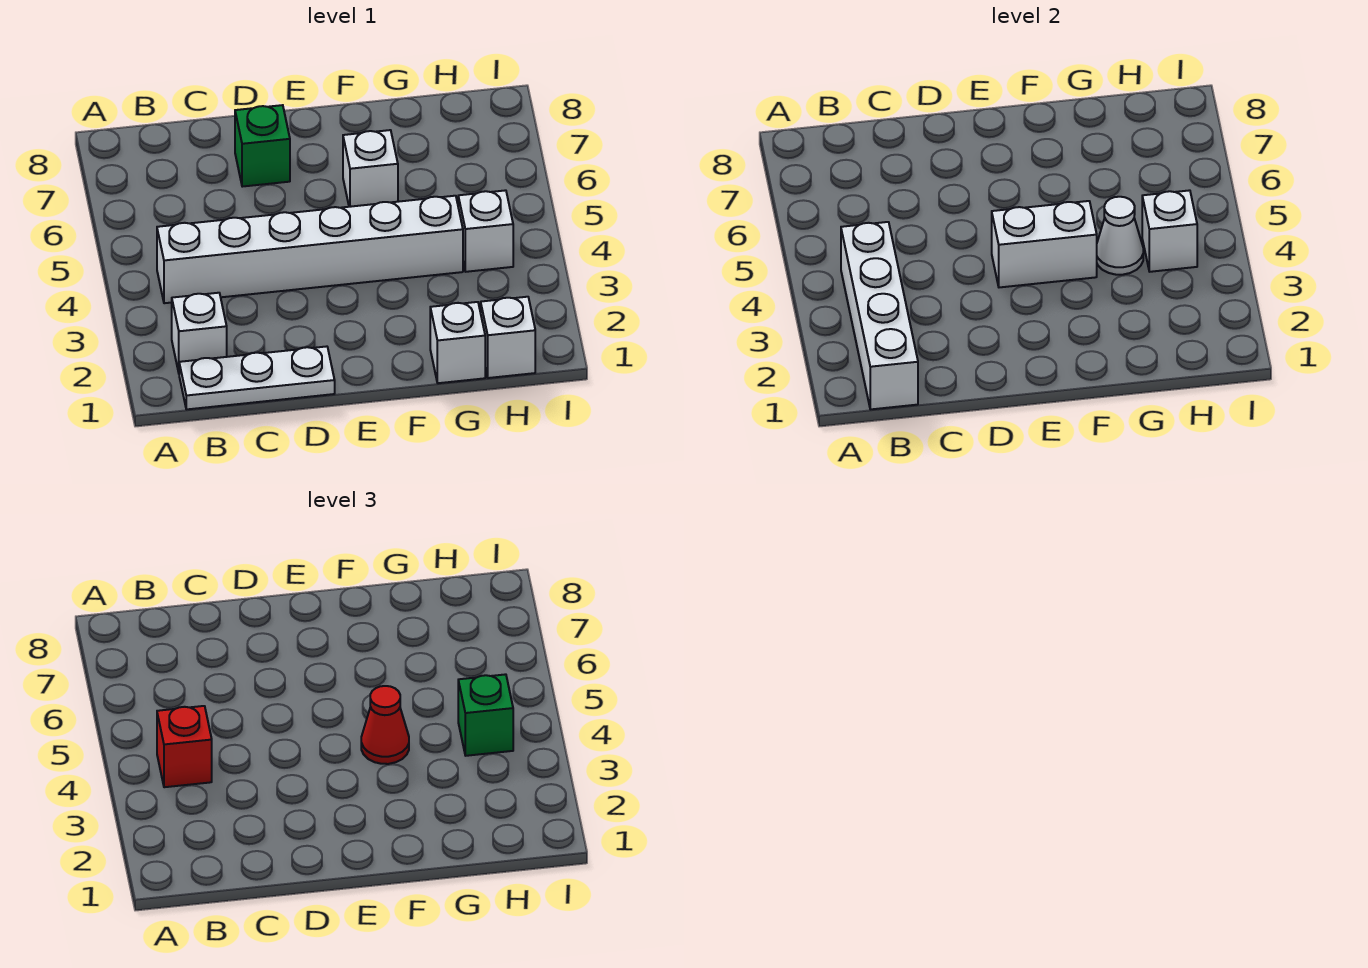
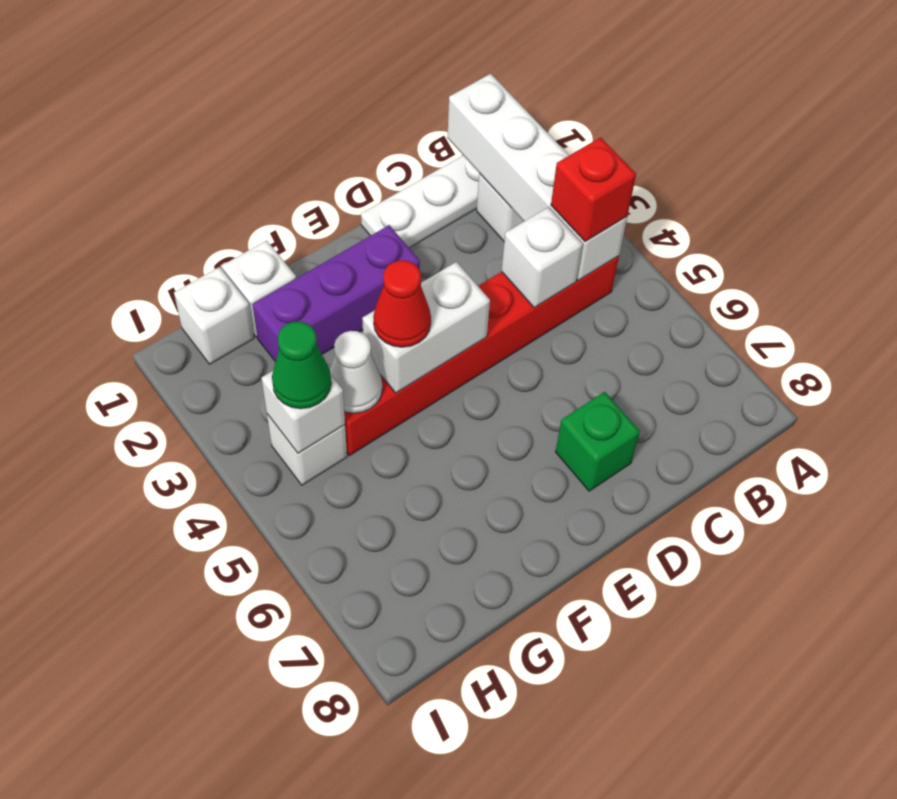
white 1x6 brick [157,196,463,303] -> red 1x6 brick [344,256,619,456]
none -> purple 1x3 brick [252,225,420,362]
white 1x1 brick [343,130,398,207] -> white 1x1 brick moved to [502,207,583,308]
green 1x1 brick [458,674,513,756] -> green 1x1 cone [272,321,331,409]

